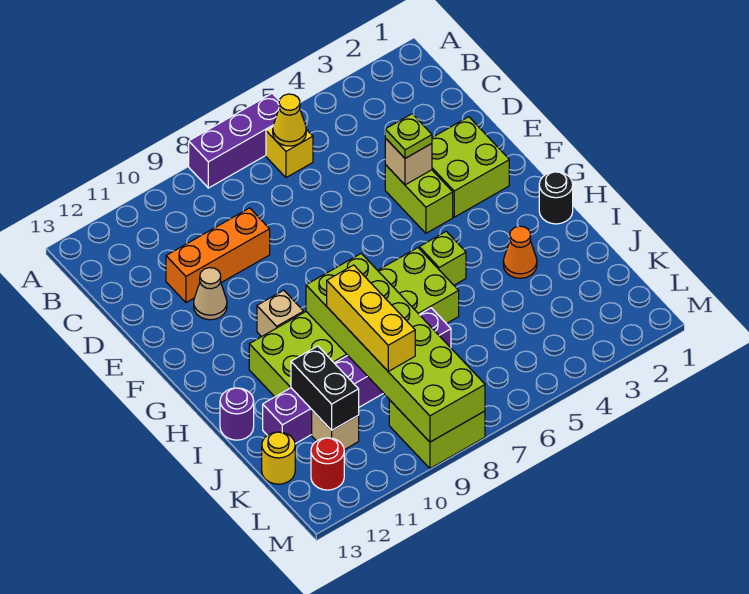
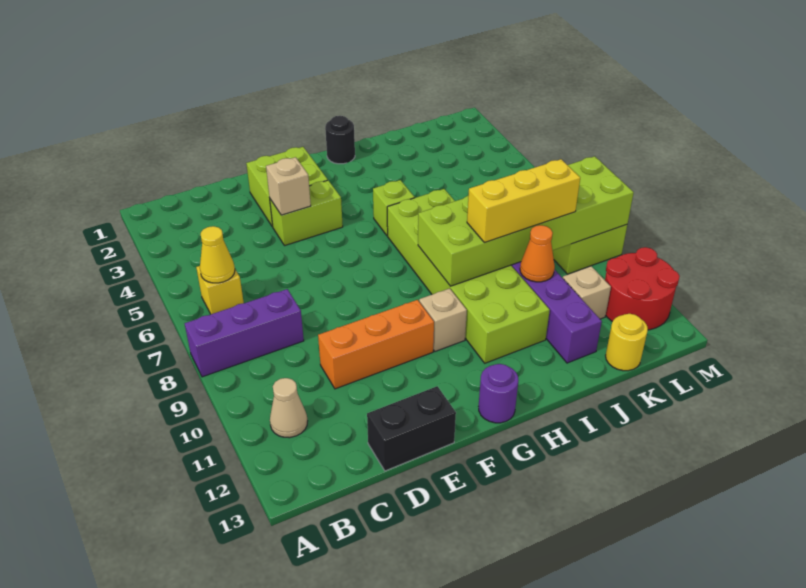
purple 1x3 brick [189,93,279,188] -> purple 1x3 brick turned to [185,289,304,377]
orange 1x3 brick [166,208,270,302] -> orange 1x3 brick turned to [318,300,434,389]
lime 1x1 plate [385,114,432,158] -> none
tan 1x1 cone [194,268,227,320] -> tan 1x1 cone moved to [270,378,307,438]
orange 1x1 cone [503,226,537,278] -> orange 1x1 cone moved to [520,225,555,282]
purple 1x1 round brick [220,388,254,440] -> purple 1x1 round brick moved to [479,364,519,423]
black 1x2 brick [291,346,359,430] -> black 1x2 brick moved to [367,386,456,471]
red 1x1 round brick [311,438,344,490] -> red 2x2 round brick [605,247,680,330]

